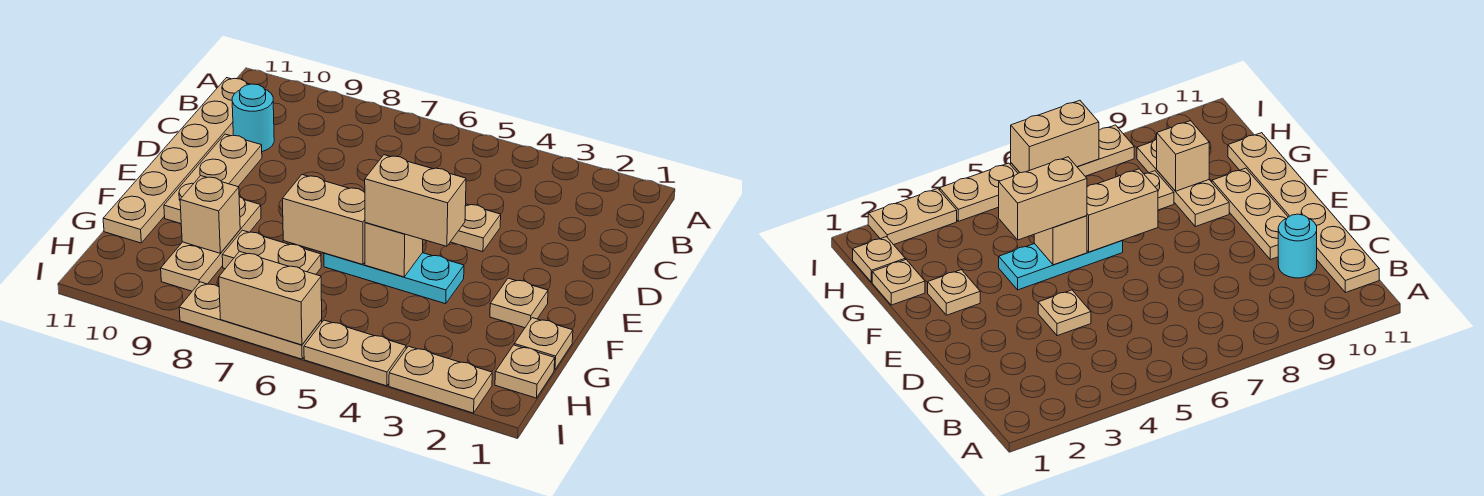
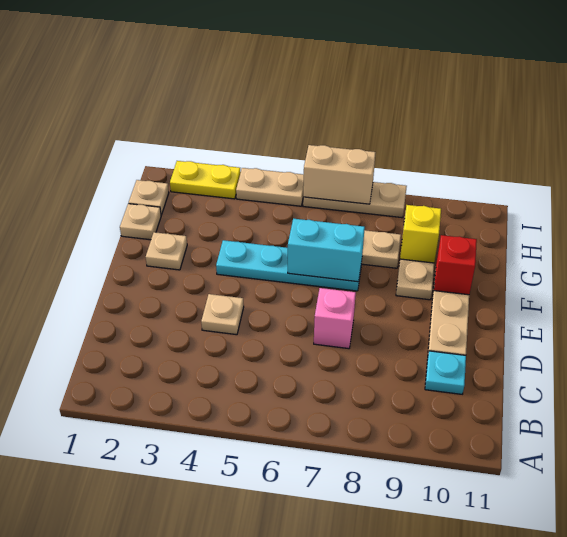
tan 1x6 plate [103,78,250,243] -> none
cyan 1x1 round brick [232,84,274,152] -> cyan 1x1 plate [425,351,466,394]
none -> pink 1x1 brick [314,288,356,349]
cyan 1x3 plate [324,253,464,304] -> cyan 1x4 plate [216,240,362,291]
tan 1x2 brick [365,155,466,246] -> none
tan 1x1 brick [365,222,423,277] -> none
tan 1x2 brick [282,175,365,265] -> cyan 1x2 brick [288,219,365,282]
none -> red 1x1 brick [434,235,477,295]
tan 1x1 brick [180,176,240,253] -> yellow 1x1 brick [400,205,441,263]
tan 1x2 plate [389,346,492,413] -> yellow 1x2 plate [170,161,241,199]

